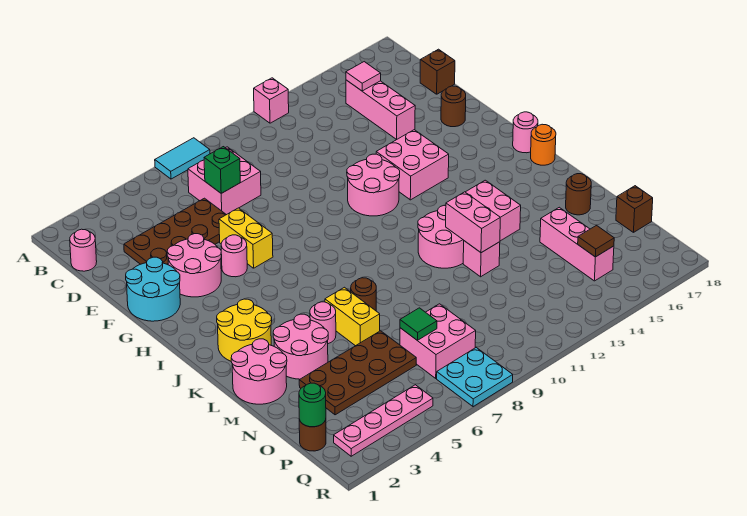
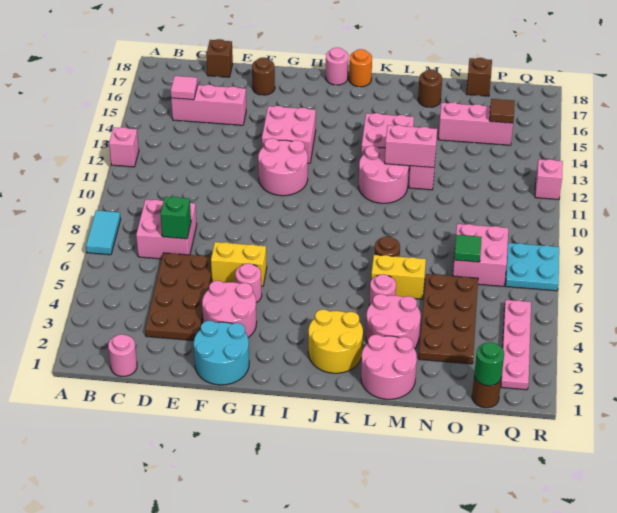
none -> pink 1x1 brick [535,159,563,200]

